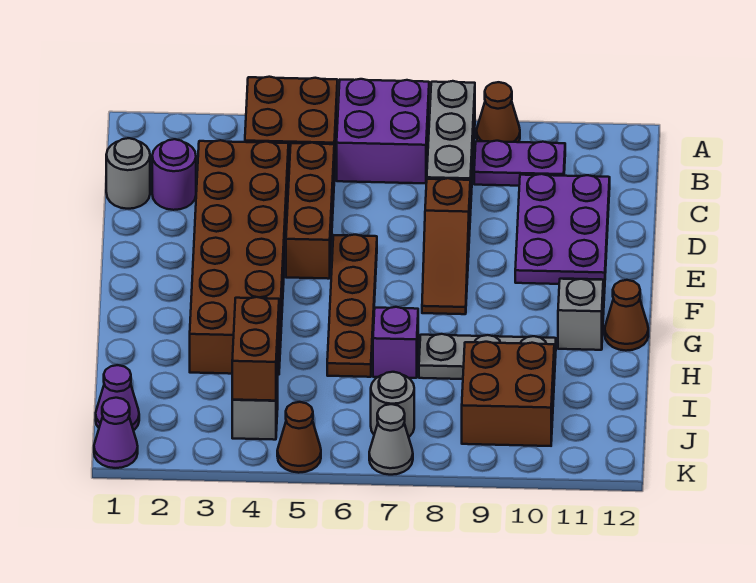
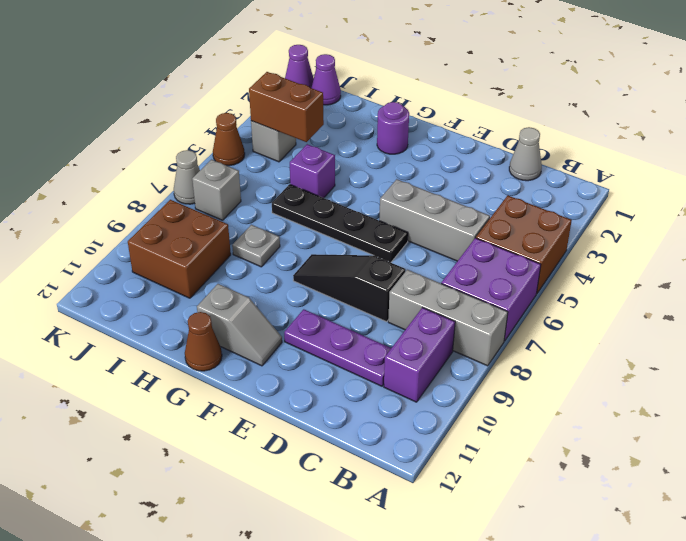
brown 1x1 cone [476,82,520,142] -> none
purple 1x2 plate [474,141,565,186] -> purple 1x2 brick [384,308,455,402]
grey 1x1 round brick [106,138,150,209] -> grey 1x1 cone [509,127,542,181]
purple 1x1 round brick [152,139,196,210] -> purple 1x1 round brick moved to [377,102,409,154]
brown 2x6 brick [190,140,288,375] -> none
brown 1x3 brick [286,143,334,279] -> grey 1x3 brick [379,179,490,261]
purple 2x3 plate [515,174,610,284] -> purple 1x3 plate [284,309,391,386]
brown 1x3 slope [422,178,470,314] -> black 1x3 slope [293,254,406,322]
brown 1x4 plate [327,235,377,377] -> black 1x4 plate [272,184,408,262]
purple 1x1 brick [373,307,418,378] -> purple 1x1 brick moved to [290,144,335,198]
grey 1x3 plate [419,334,556,379] -> grey 1x1 plate [232,225,280,267]
grey 1x1 round brick [371,372,414,437] -> grey 1x1 brick [192,160,241,220]

